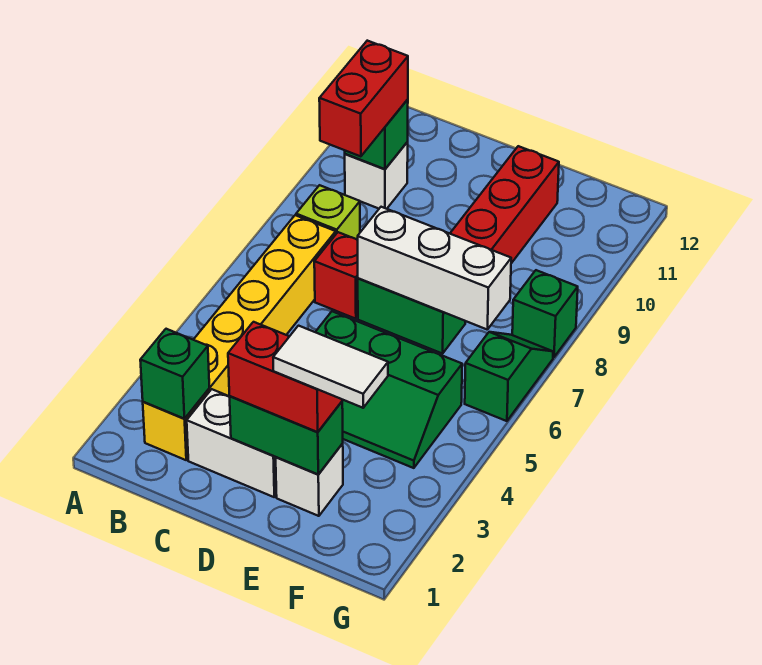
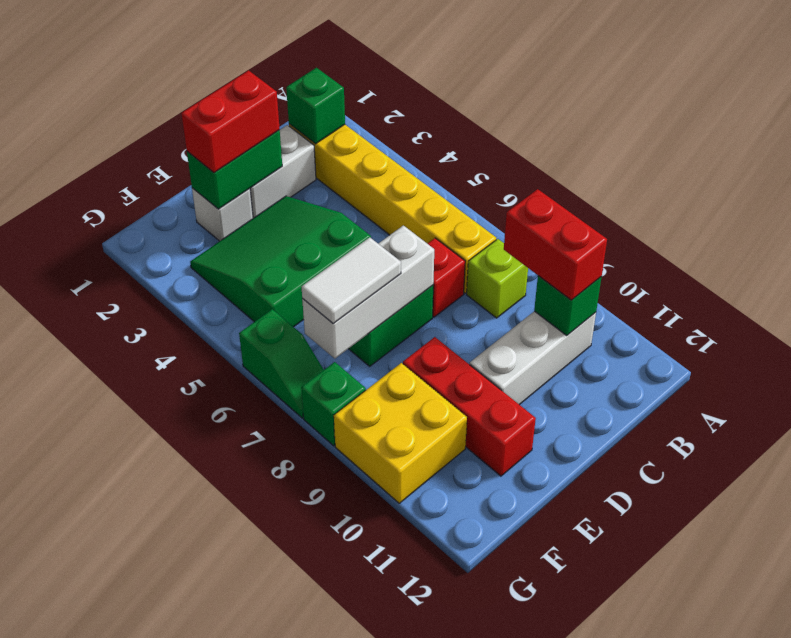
white 1x1 brick [345,142,408,209] -> white 1x3 brick [470,311,596,405]
green 2x3 slope [316,311,462,468] -> green 3x3 slope [190,196,371,327]
white 1x2 tile [273,326,388,408] -> white 1x2 tile moved to [302,237,401,324]
none -> yellow 2x2 brick [334,363,467,503]

